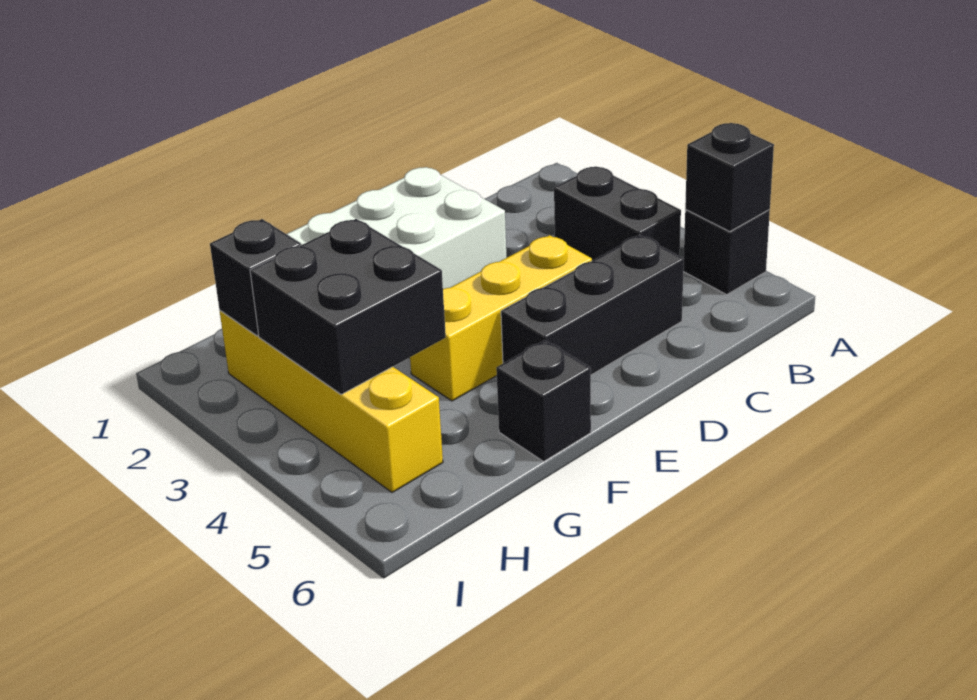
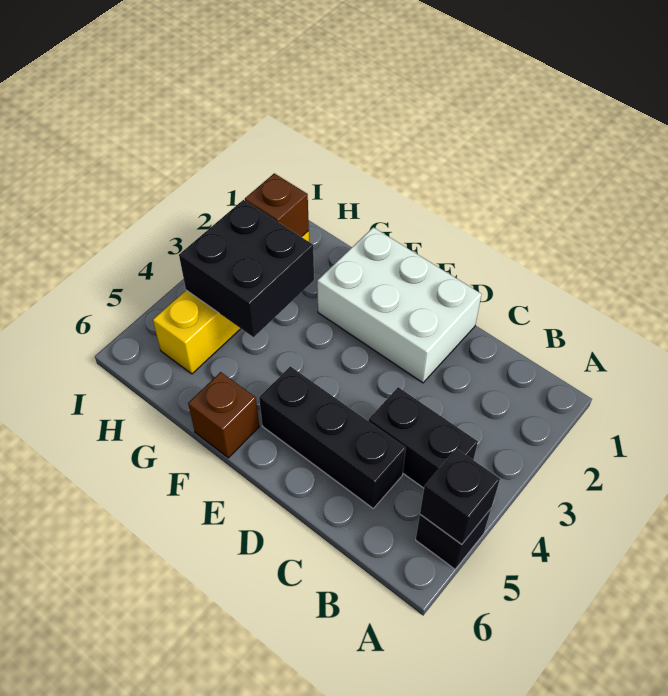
black 1x2 brick [554,167,681,261] -> black 1x2 brick turned to [369,387,478,488]
yellow 1x3 brick [410,235,592,401] -> none
black 1x1 brick [496,340,591,462] -> brown 1x1 brick [188,372,259,458]
black 1x1 brick [210,219,301,336] -> brown 1x1 brick [245,173,309,237]

